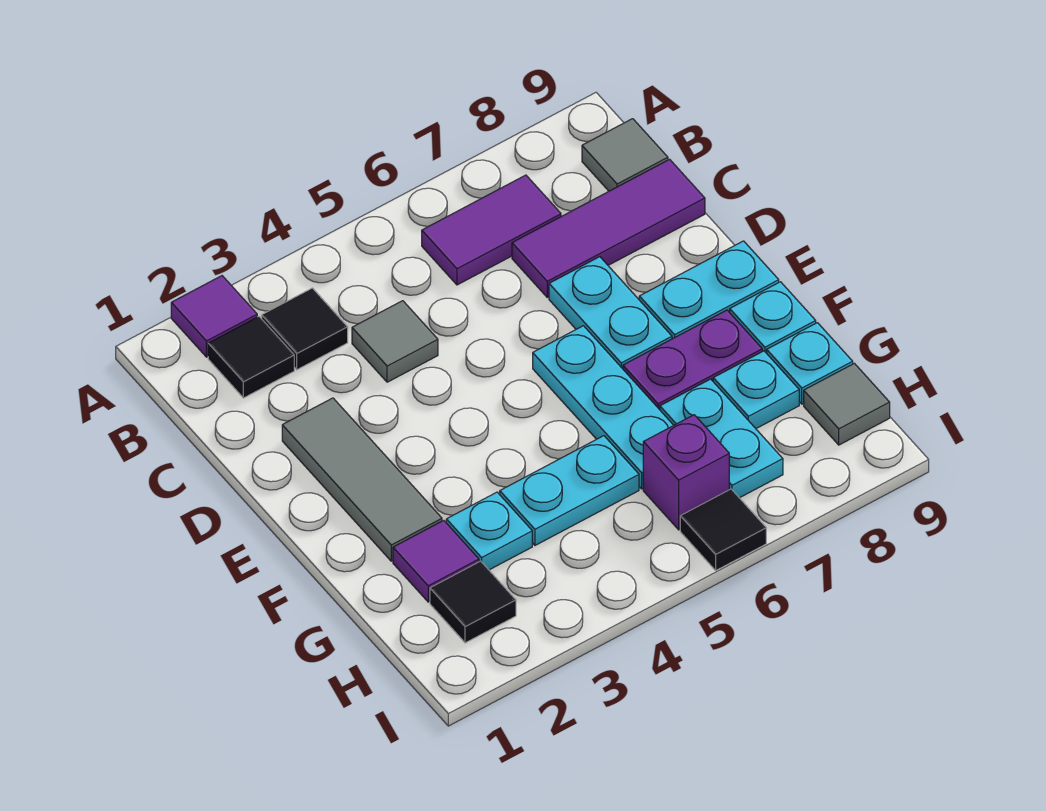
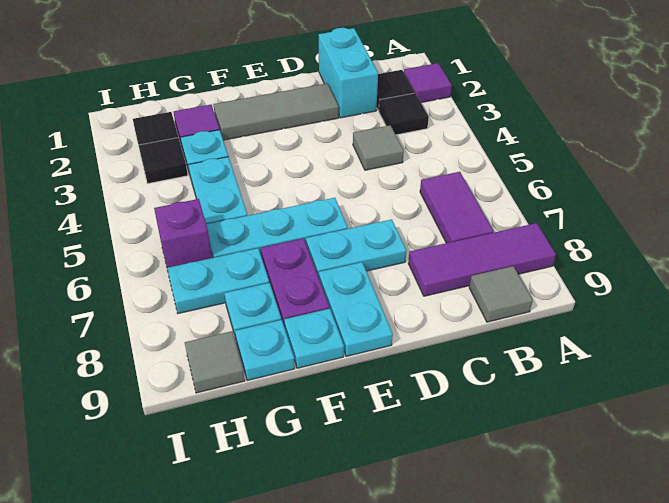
none -> cyan 1x2 brick [319,28,378,118]
purple 1x3 tile [512,159,705,297] -> purple 1x3 tile turned to [408,223,556,296]
black 1x1 tile [680,489,766,570] -> black 1x1 tile moved to [139,138,188,183]

